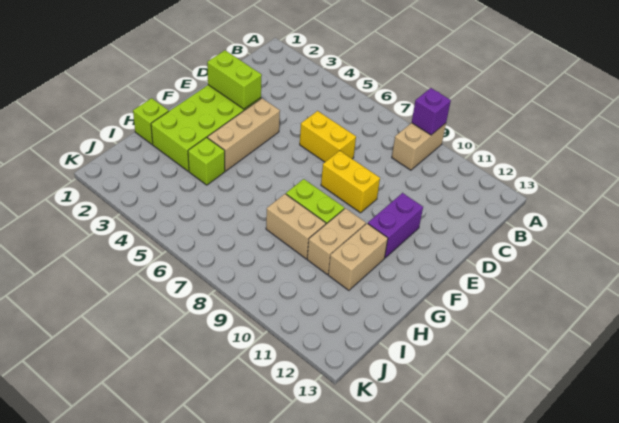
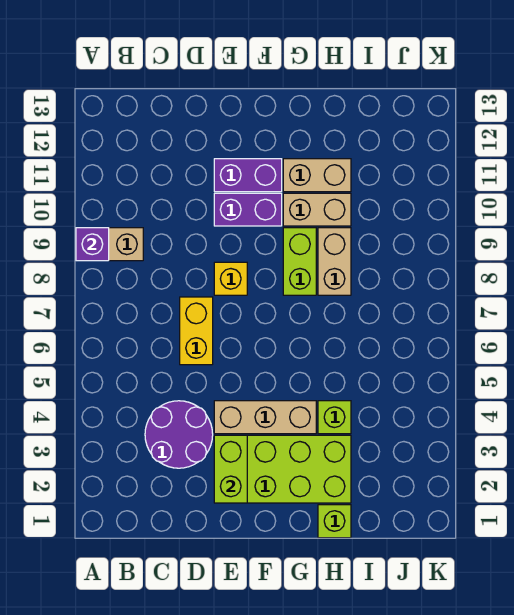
none -> purple 2x2 round brick [145,401,213,468]
yellow 1x2 brick [321,151,380,213] -> yellow 1x1 brick [214,262,247,295]
none -> purple 1x2 brick [214,193,282,226]

